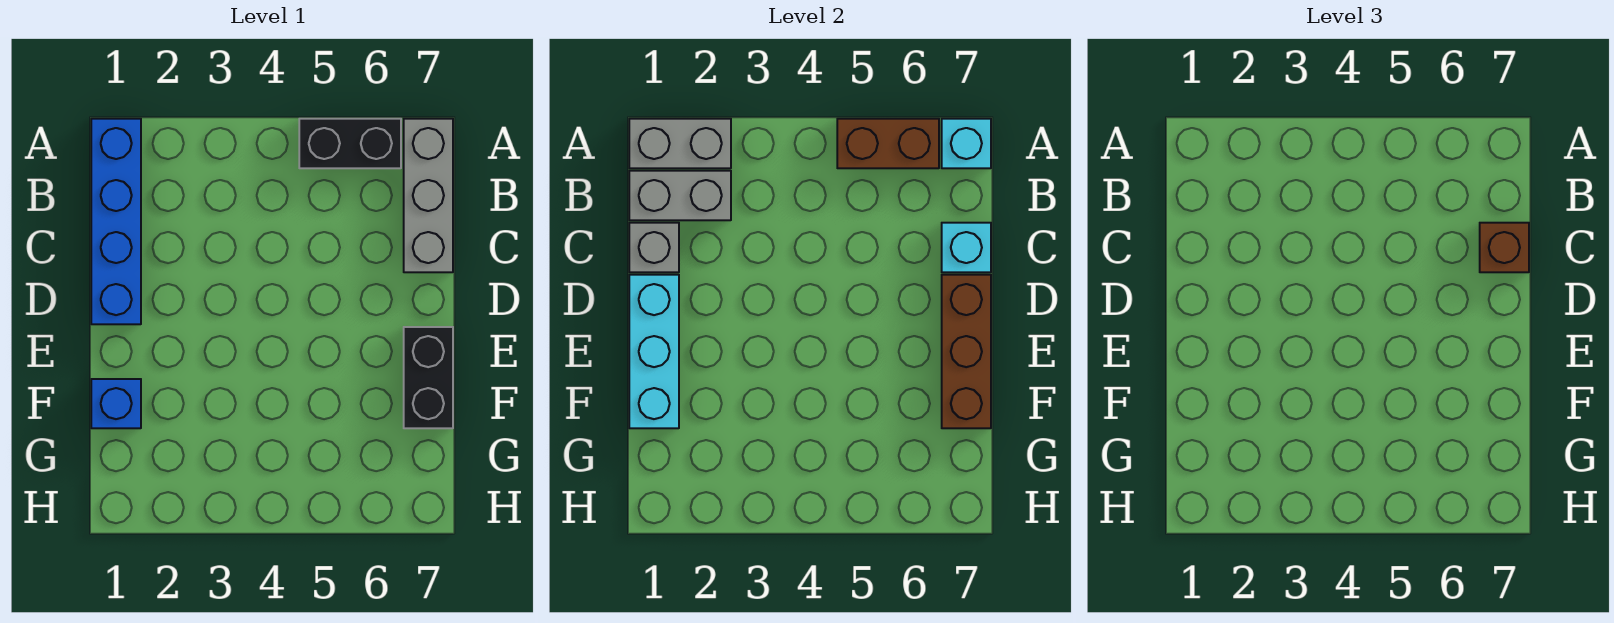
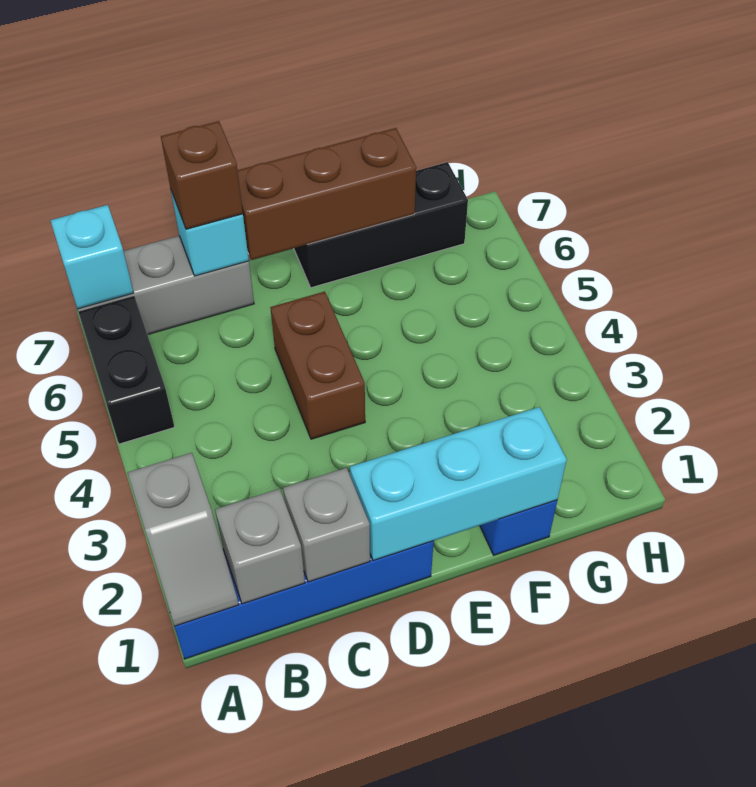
grey 1x2 brick [629,119,731,168] -> grey 1x2 slope [128,453,239,626]
brown 1x2 brick [837,119,939,168] -> brown 1x2 brick moved to [270,291,365,439]
grey 1x2 brick [629,171,731,220] -> grey 1x1 brick [215,489,305,604]
black 1x2 brick [404,327,453,428] -> black 1x3 brick [294,162,468,288]

